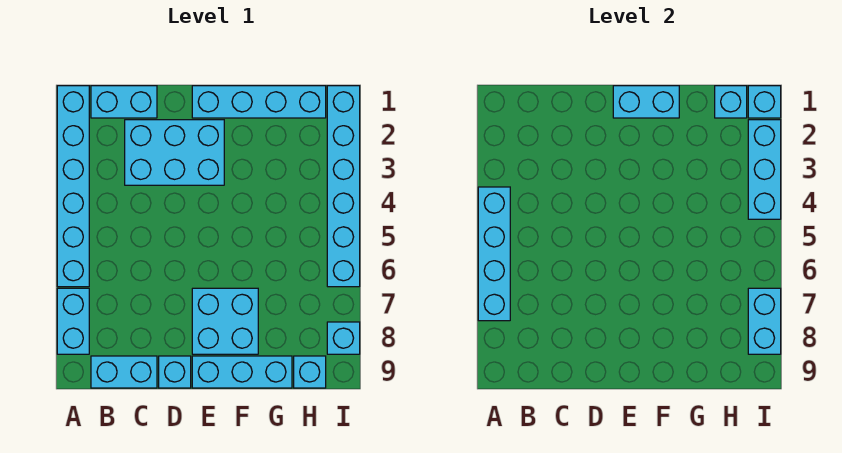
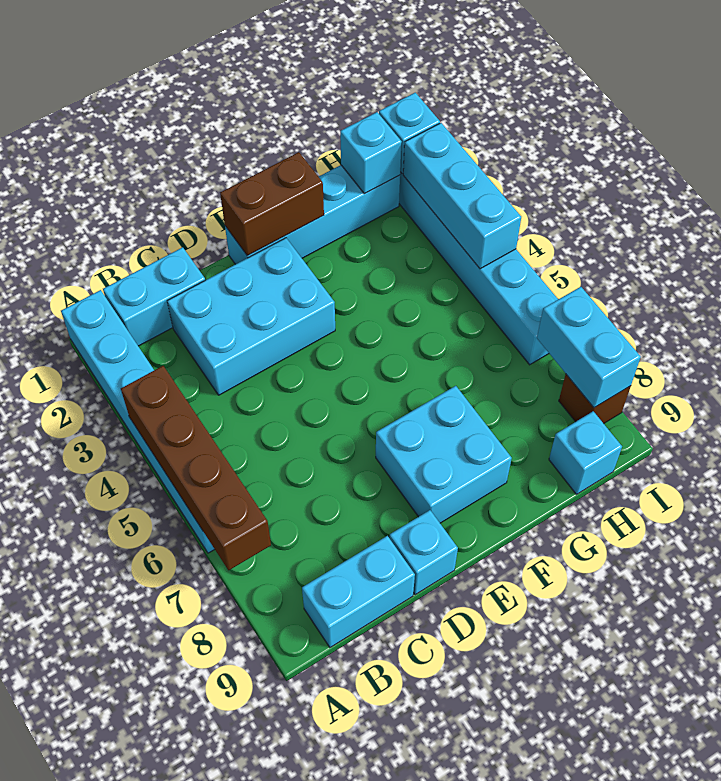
cyan 1x4 brick [478,187,510,321] -> brown 1x4 brick [121,366,271,570]
cyan 1x2 brick [57,288,89,354] -> none
cyan 1x2 brick [613,86,679,118] -> brown 1x2 brick [220,152,324,256]
cyan 1x3 brick [192,356,292,388] -> none
cyan 1x1 brick [327,322,360,354] -> brown 1x1 brick [559,374,631,424]

